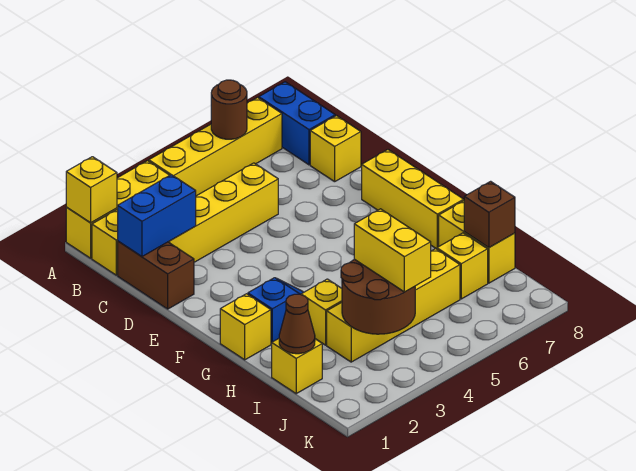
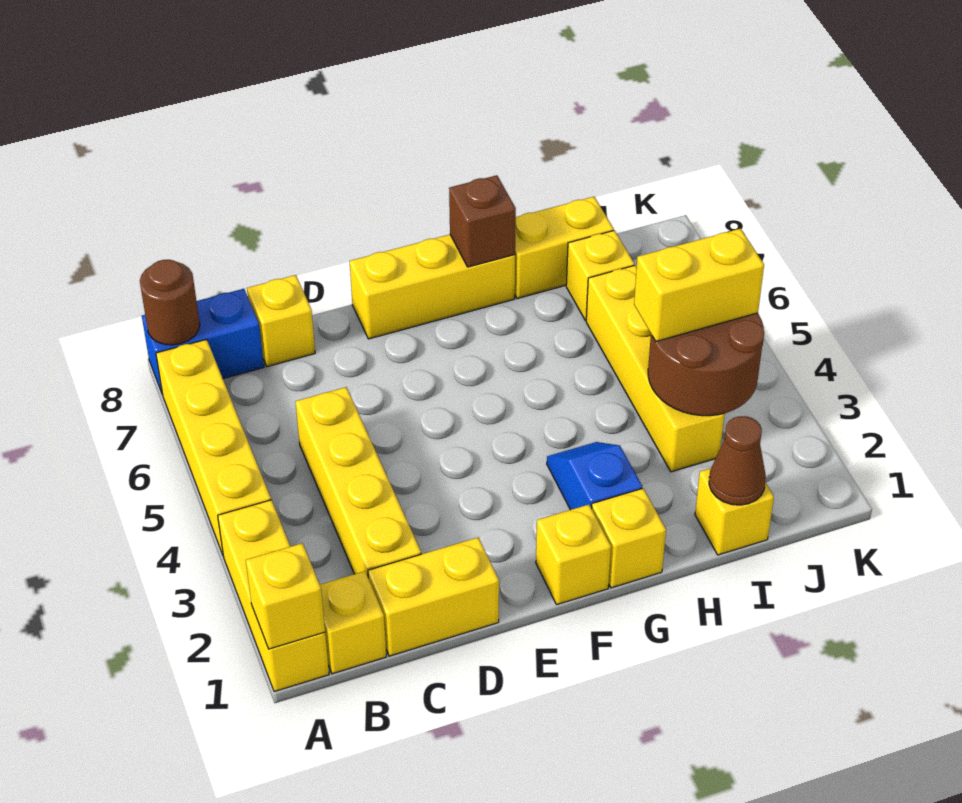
brown 1x1 round brick [211,80,247,139] -> brown 1x1 round brick moved to [140,260,200,345]
brown 1x2 brick [118,241,194,309] -> yellow 1x2 brick [368,537,499,656]
blue 1x2 brick [118,175,196,256] -> none
yellow 1x1 brick [301,279,342,345] -> yellow 1x1 brick moved to [536,505,611,605]
brown 1x1 brick [464,181,515,248] -> brown 1x1 brick moved to [449,175,516,267]

